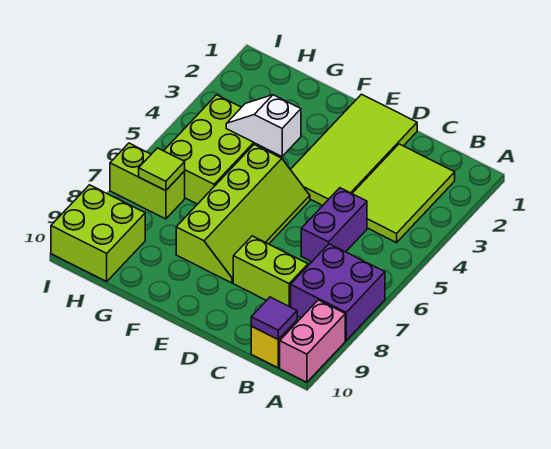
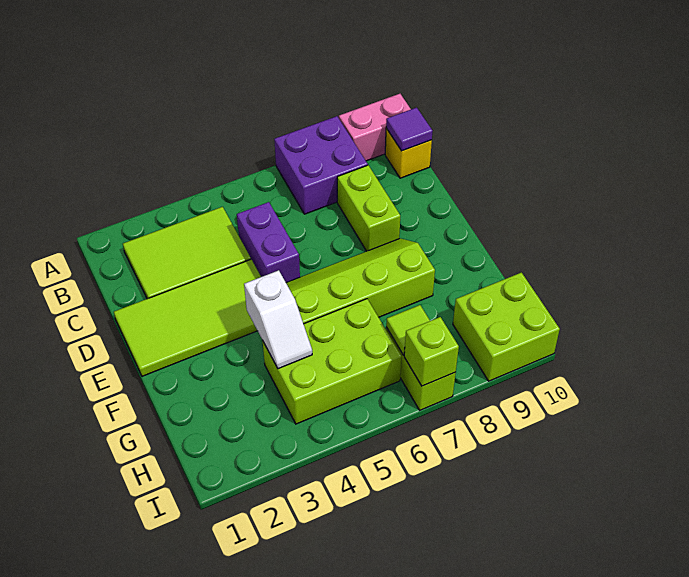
purple 1x2 brick [301,188,367,262] -> purple 1x2 brick turned to [237,202,300,282]
none -> lime 1x1 brick [404,317,459,386]

